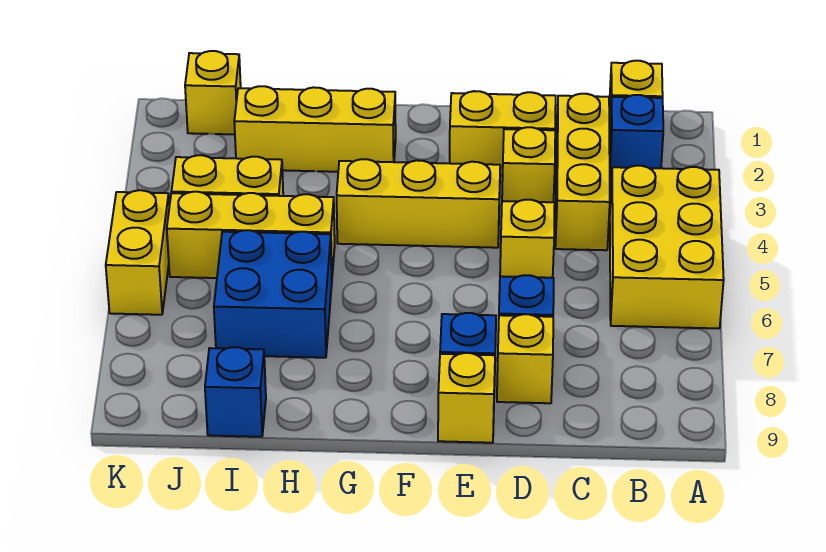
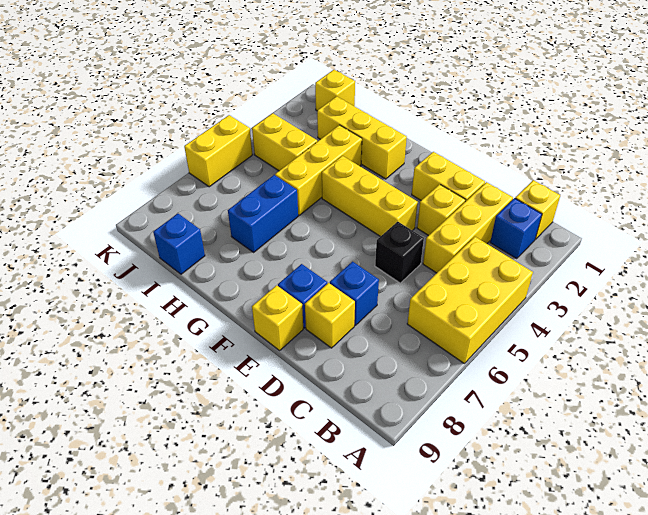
yellow 1x1 brick [500,200,555,278] -> black 1x1 brick [375,222,424,283]
yellow 1x3 brick [167,192,335,278] -> yellow 1x3 brick turned to [275,125,362,215]
blue 2x2 brick [214,230,332,358] -> blue 1x2 brick [228,175,298,252]

